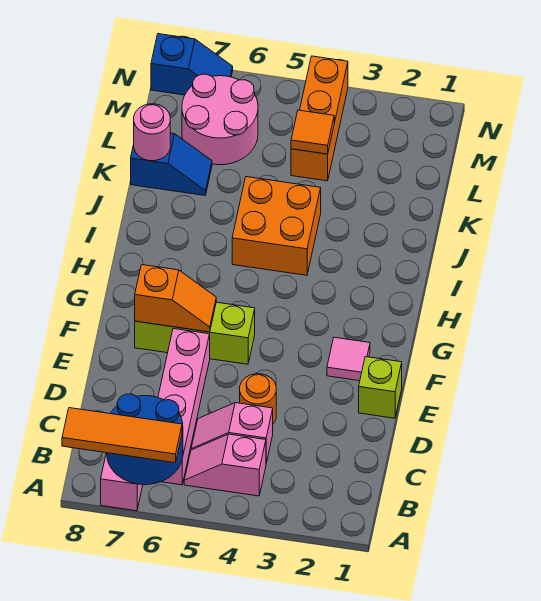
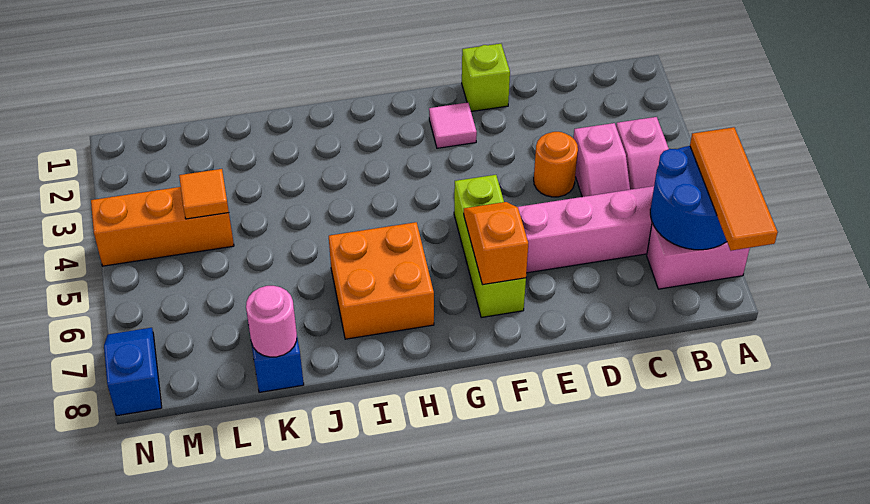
orange 2x2 brick [232,177,321,275] -> orange 2x2 brick moved to [329,222,434,339]
pink 2x2 round brick [182,74,258,165] -> none

